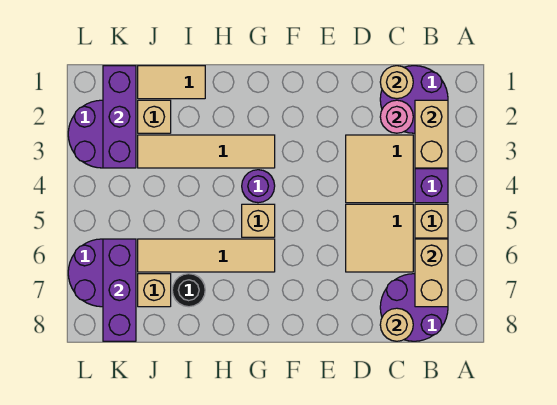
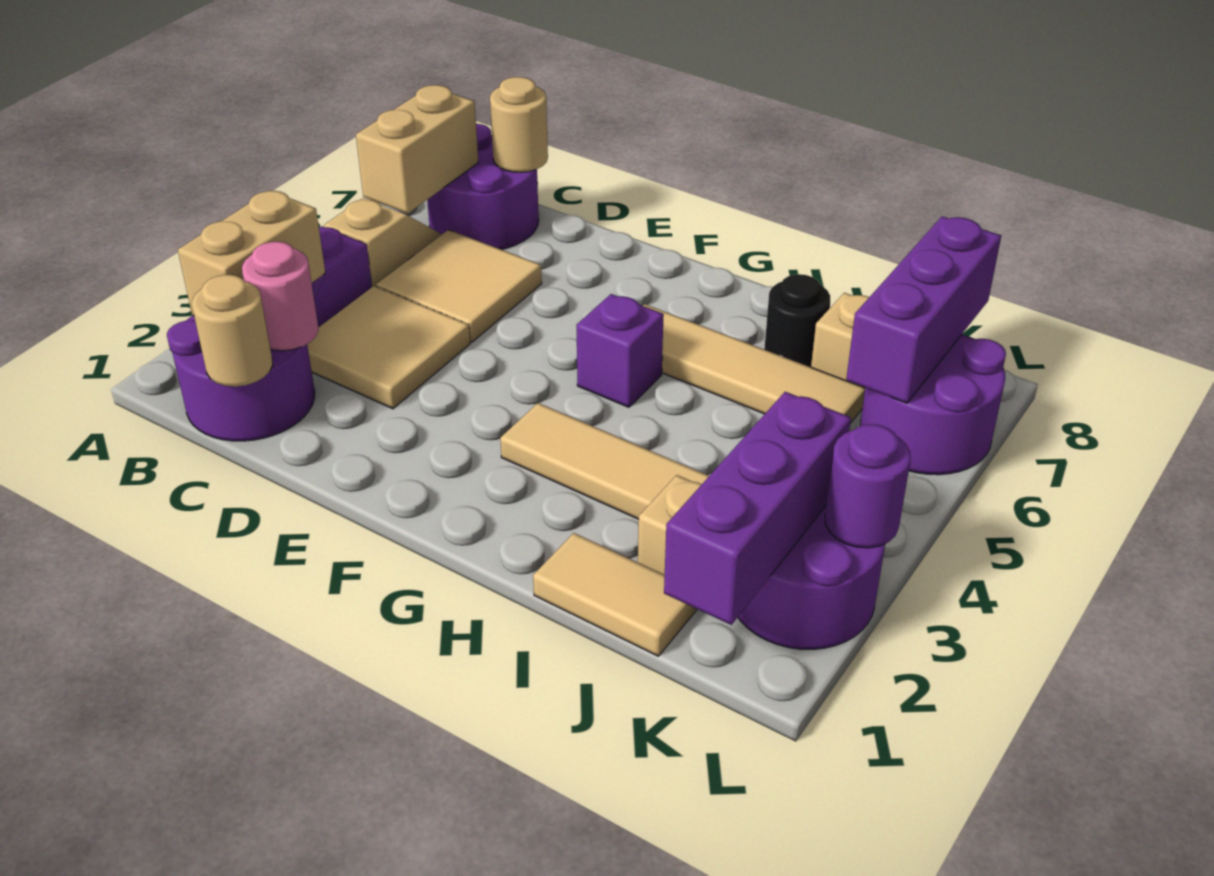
purple 1x1 round brick [242,170,275,203] -> purple 1x1 round brick moved to [825,424,911,548]
tan 1x1 brick [242,204,275,237] -> purple 1x1 brick [576,294,664,407]

